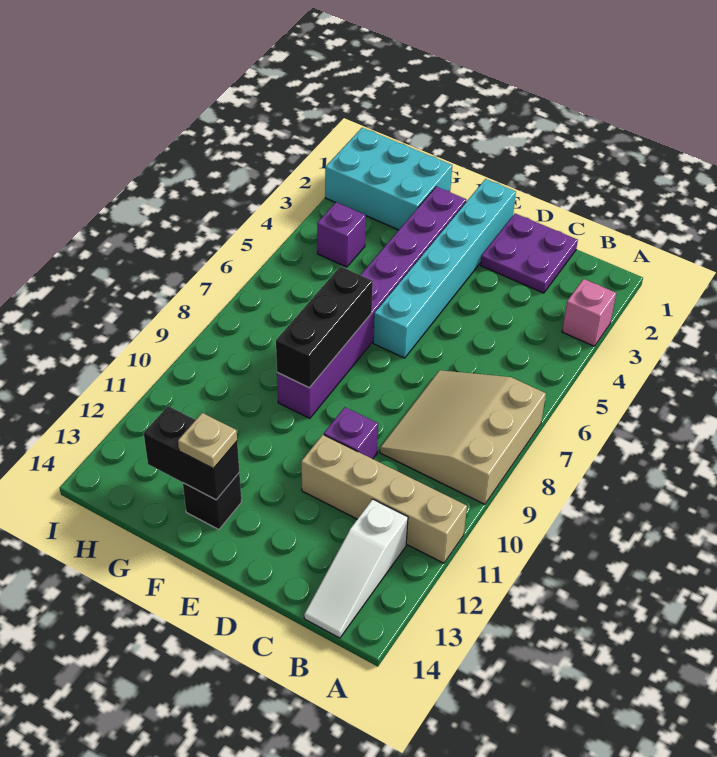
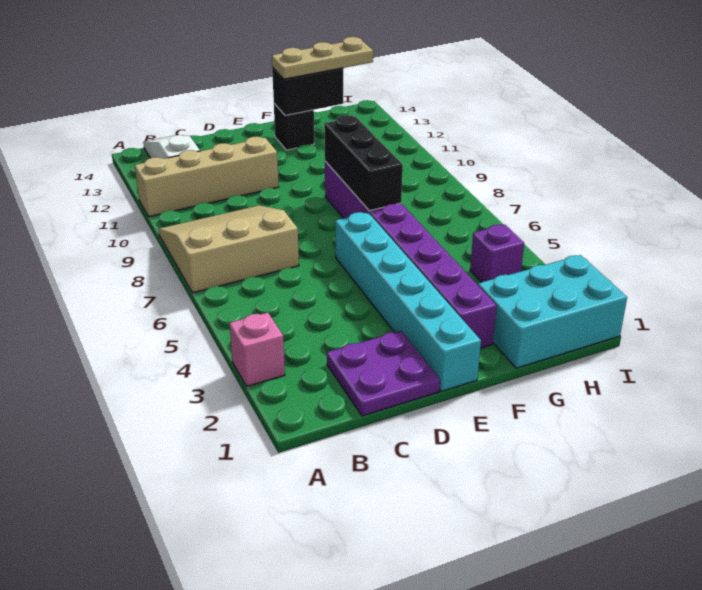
tan 3x3 slope [380,370,546,504] -> tan 3x3 slope turned to [159,206,299,293]
purple 1x1 brick [324,407,378,459] -> none
tan 1x1 plate [178,413,237,469] -> tan 1x3 plate [272,37,373,79]

